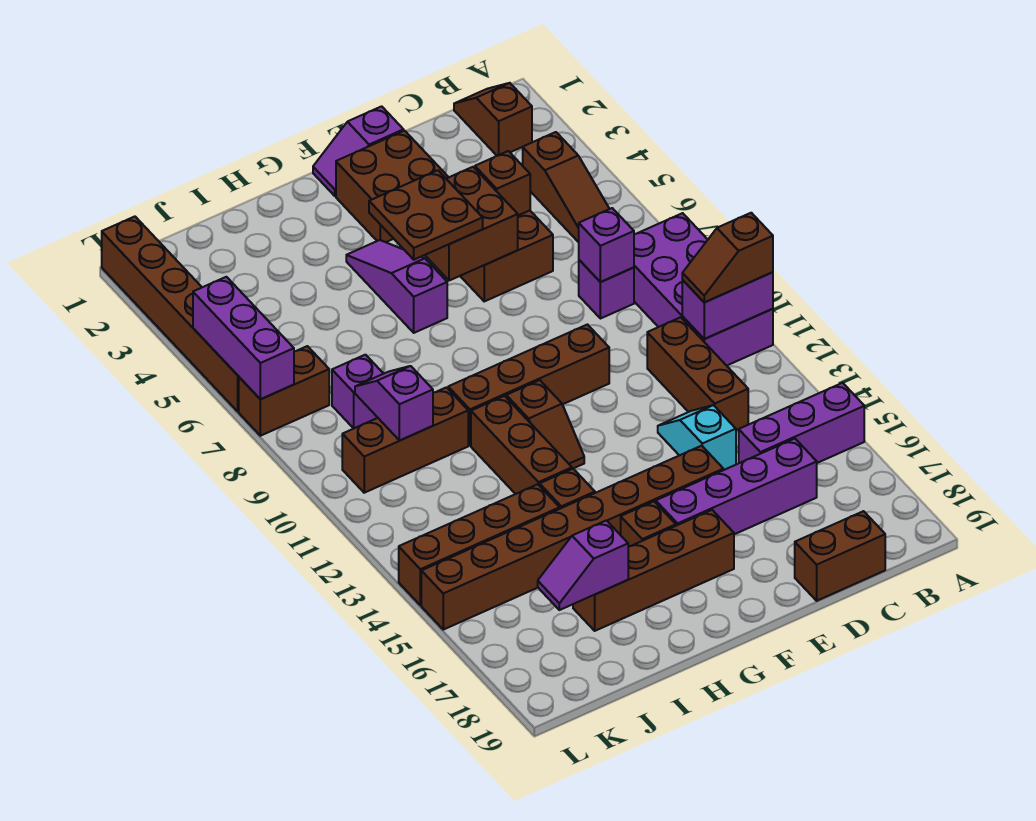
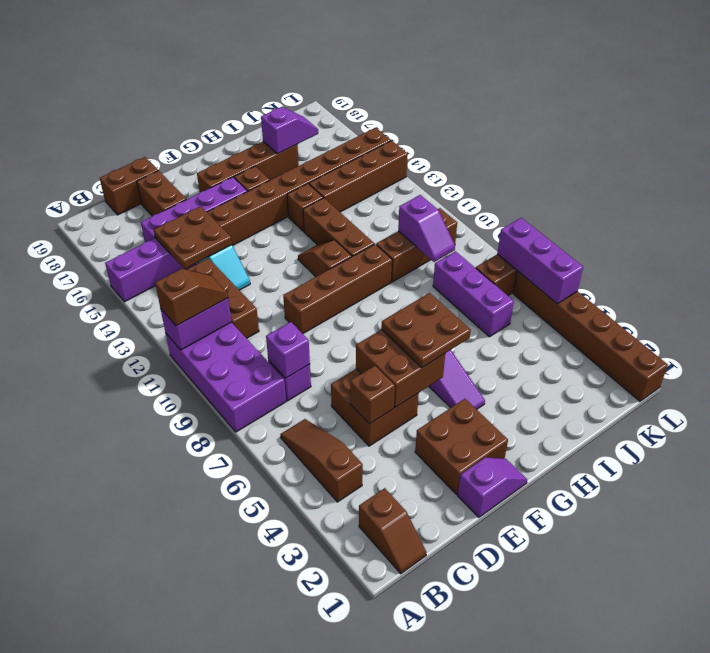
none -> brown 2x2 plate [154,206,232,269]
none -> brown 1x2 brick [137,171,187,216]
purple 1x1 brick [332,355,383,428] -> purple 1x3 brick [433,251,514,337]

